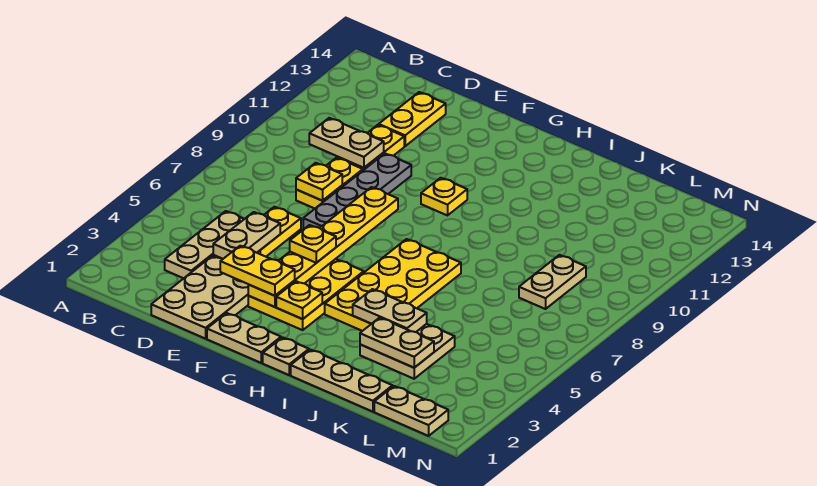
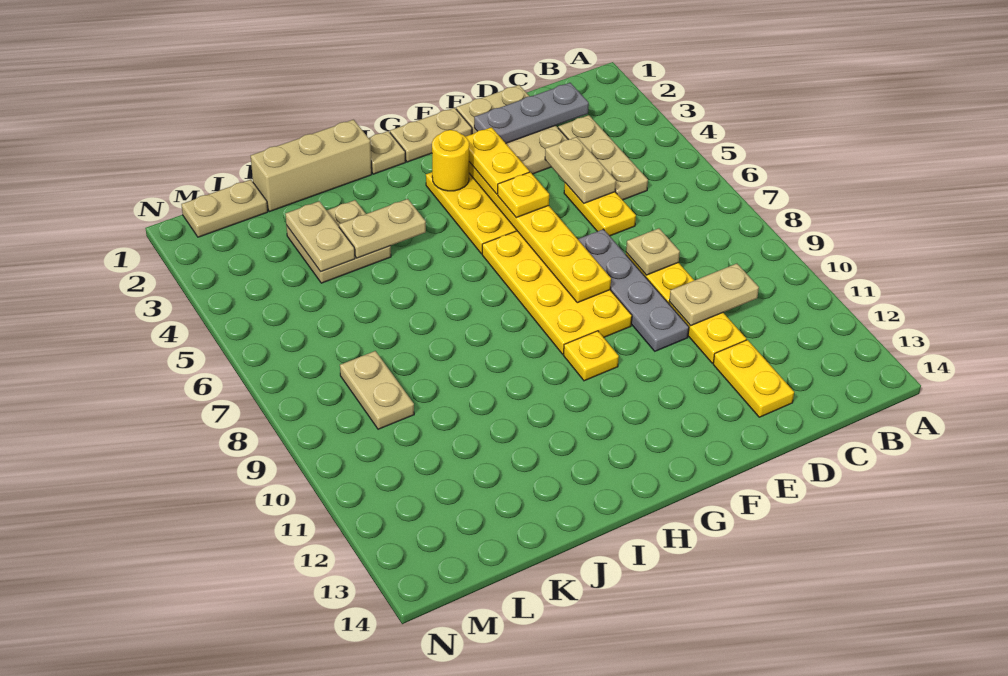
none -> grey 1x3 plate [474,83,589,143]
yellow 1x1 plate [296,163,342,201] -> tan 1x1 plate [626,228,680,275]
yellow 1x2 plate [220,246,295,296] -> yellow 1x2 plate turned to [466,127,529,194]
yellow 1x1 plate [276,281,322,319] -> yellow 1x1 round brick [432,130,469,191]
yellow 2x4 plate [325,239,461,331] -> yellow 2x4 plate moved to [482,231,632,354]
tan 1x3 plate [291,350,393,412] -> tan 1x3 brick [251,120,372,212]
tan 1x2 plate [360,318,434,368] -> tan 1x2 plate turned to [285,201,355,272]

